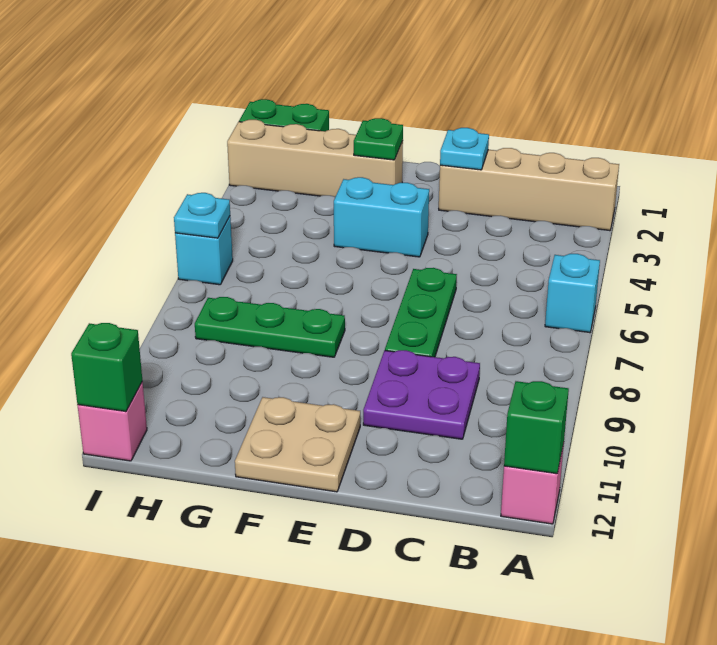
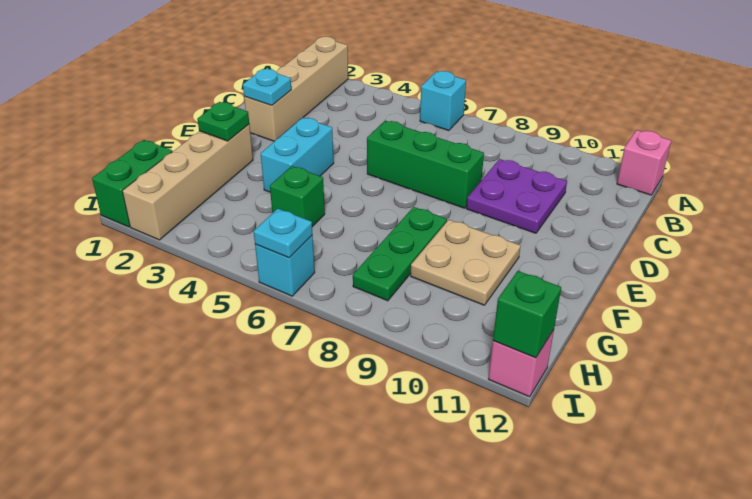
green 1x1 brick [504,381,569,474] -> green 1x1 brick moved to [270,166,325,227]
green 1x3 plate [385,268,457,357] -> green 1x3 brick [367,121,484,208]
tan 2x2 plate [235,397,360,492] -> tan 2x2 plate moved to [411,220,520,305]

